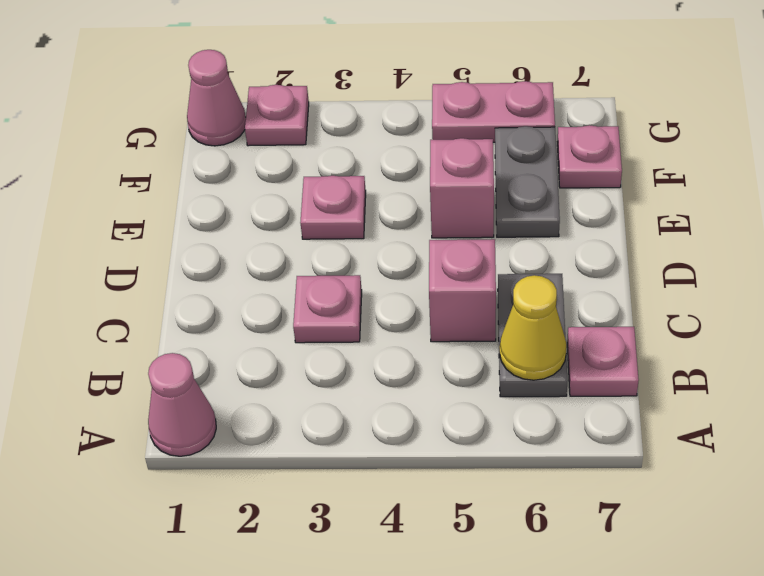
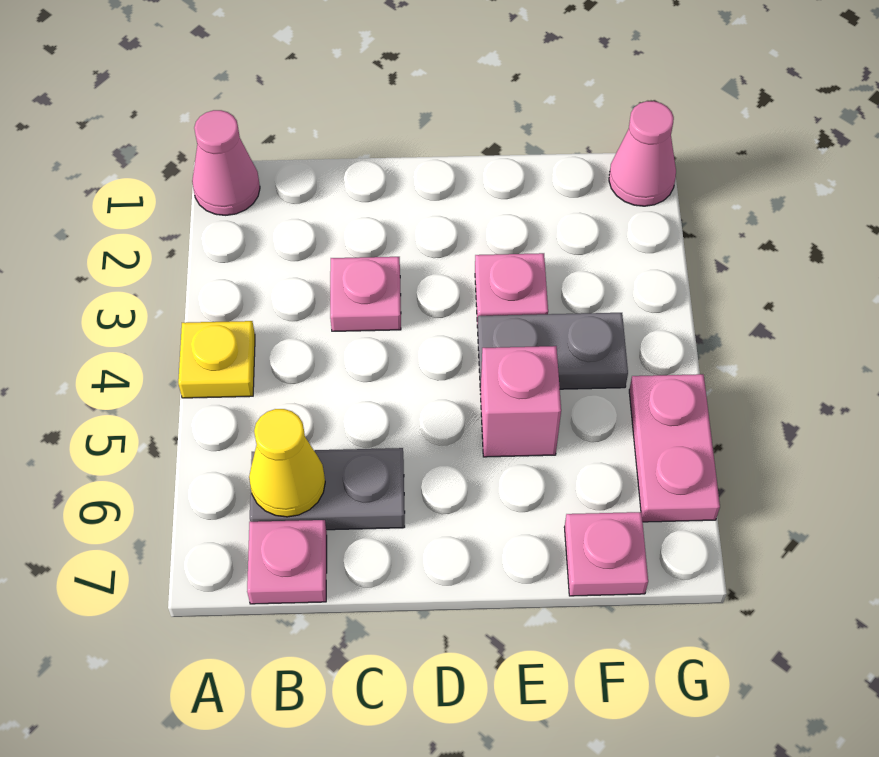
none -> yellow 1x1 plate [178,321,255,398]
pink 1x1 brick [429,239,496,342] -> none
grey 1x2 plate [495,126,560,237] -> grey 1x2 plate moved to [477,313,628,391]
pink 1x1 plate [245,85,309,146] -> none

